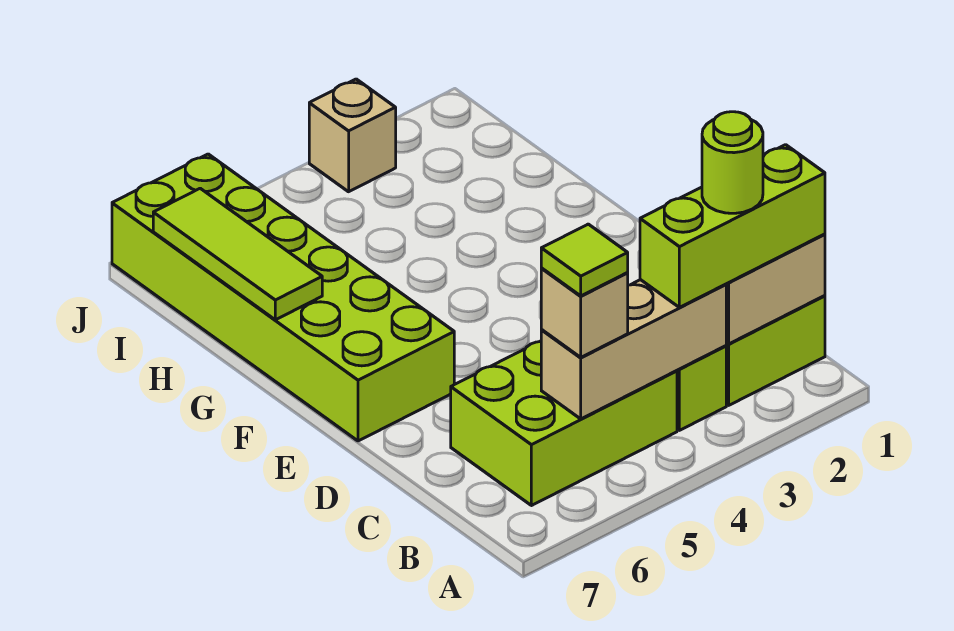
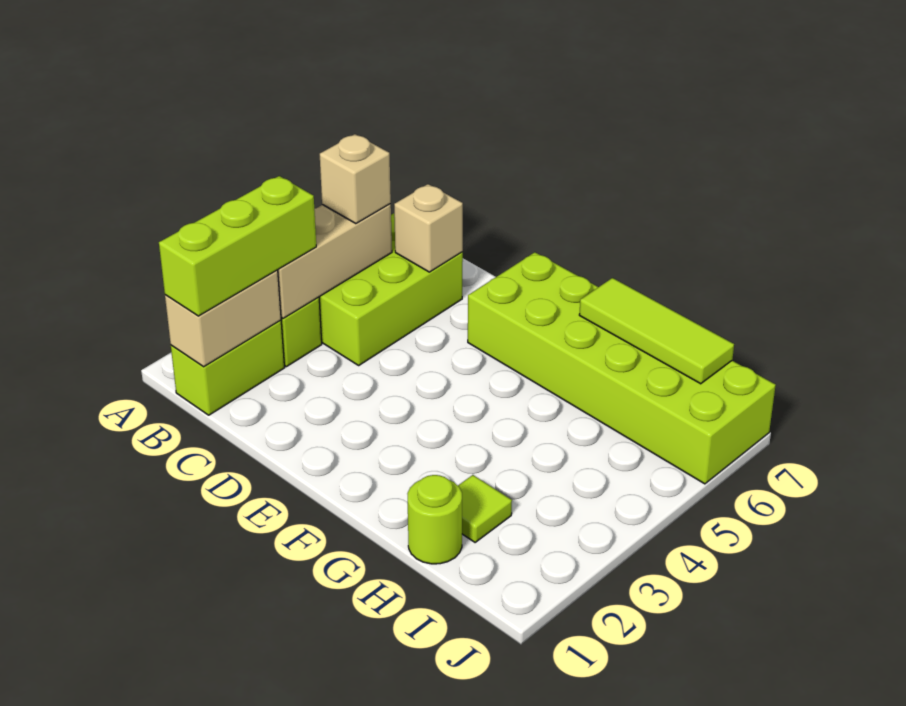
lime 1x1 round brick [702,112,763,213] -> lime 1x1 round brick moved to [407,475,462,564]
lime 1x1 tile [541,224,628,296] -> lime 1x1 tile moved to [458,475,512,543]
tan 1x1 brick [309,79,396,192] -> tan 1x1 brick moved to [394,184,463,272]

